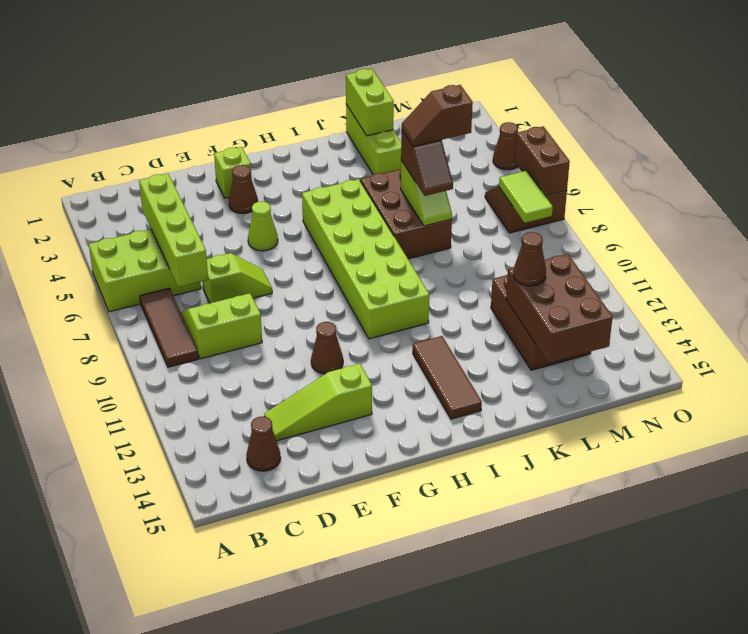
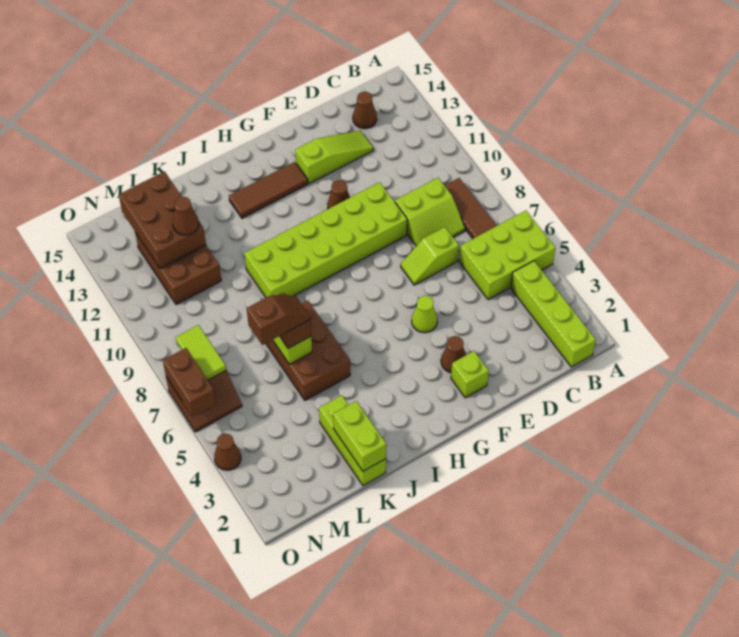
lime 1x4 brick [139,174,208,287] -> lime 1x4 brick moved to [511,261,596,367]
lime 2x6 brick [302,179,429,339] -> lime 2x6 brick turned to [244,182,407,297]
brown 1x3 tile [413,336,482,419] -> brown 1x3 tile turned to [229,162,308,218]

